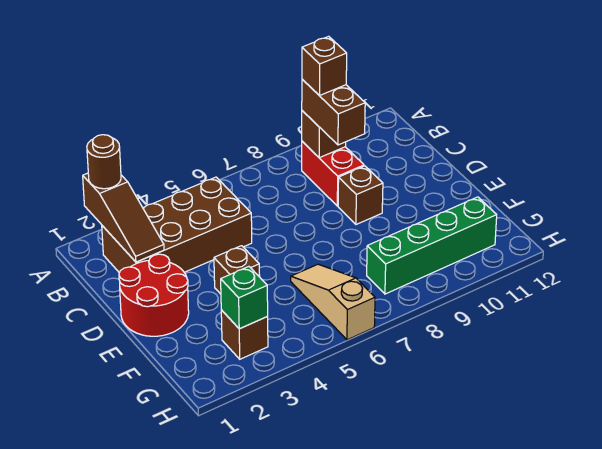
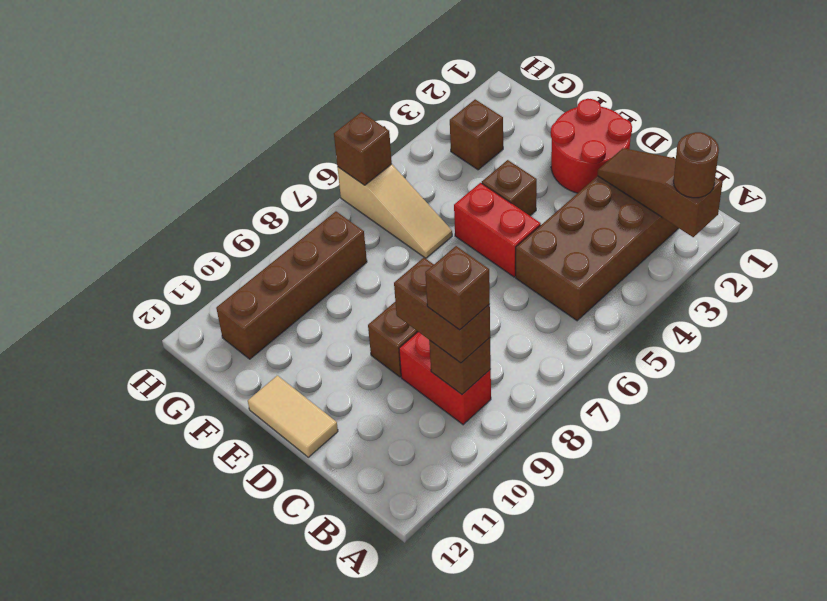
none -> red 1x2 brick [454,183,541,277]
none -> tan 1x2 tile [248,375,338,457]
green 1x1 brick [221,267,268,329] -> none
green 1x4 brick [367,197,497,294] -> brown 1x4 brick [216,212,367,359]
none -> brown 1x1 brick [334,112,392,185]

